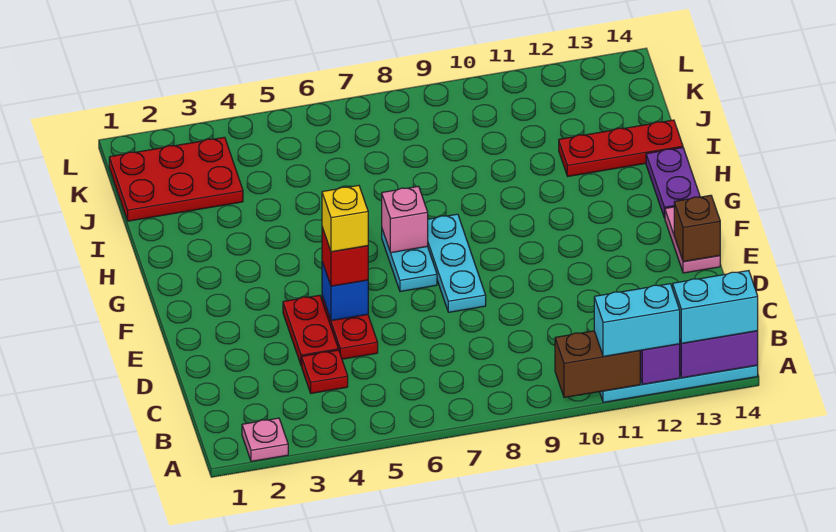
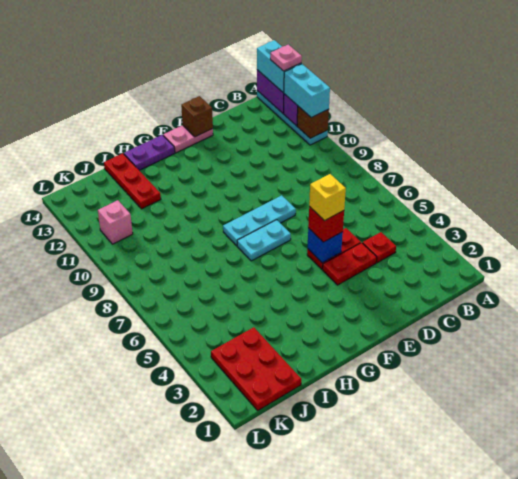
pink 1x1 plate [242,418,288,461] -> pink 1x1 plate moved to [270,45,302,71]
brown 1x2 brick [555,331,640,397] -> brown 1x1 brick [297,106,329,138]
pink 1x1 brick [382,186,428,253] -> pink 1x1 brick moved to [98,200,133,244]

